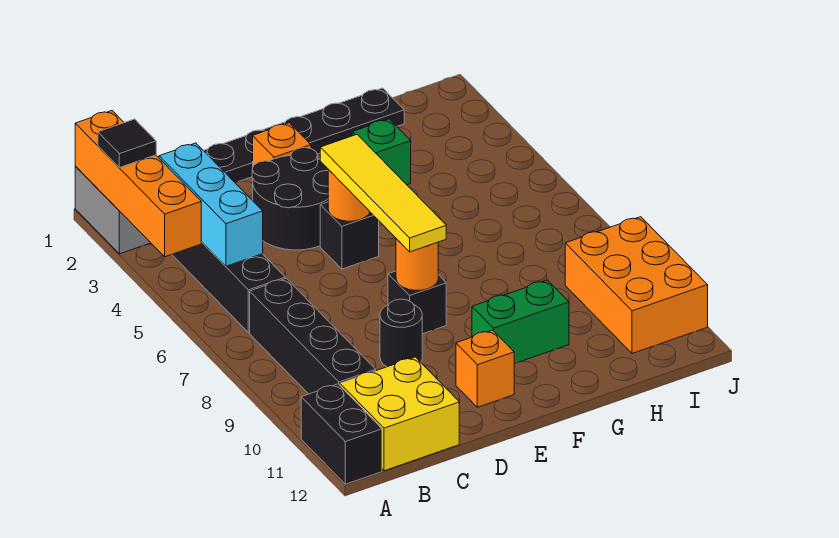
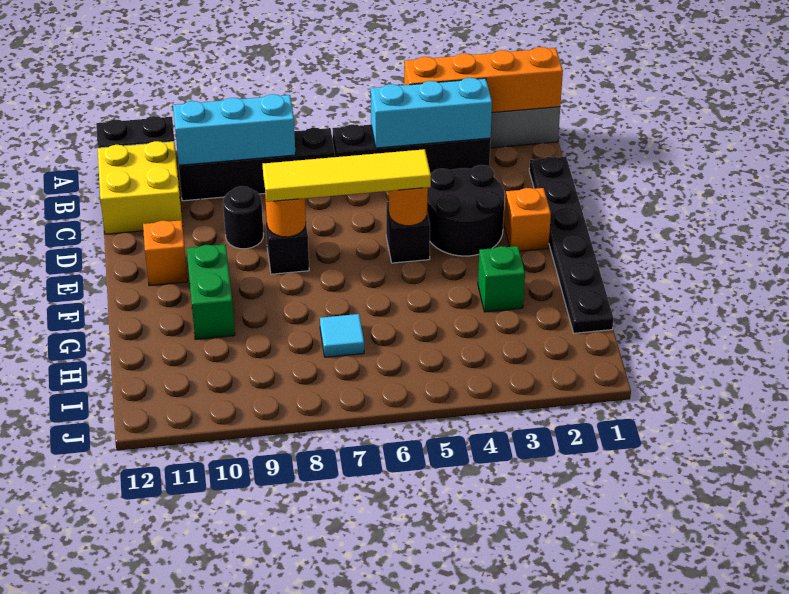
black 1x1 tile [98,119,156,168] -> none
none -> cyan 1x3 brick [173,94,295,165]
none -> cyan 1x1 tile [320,314,364,357]
orange 2x3 brick [565,217,708,353] -> none

